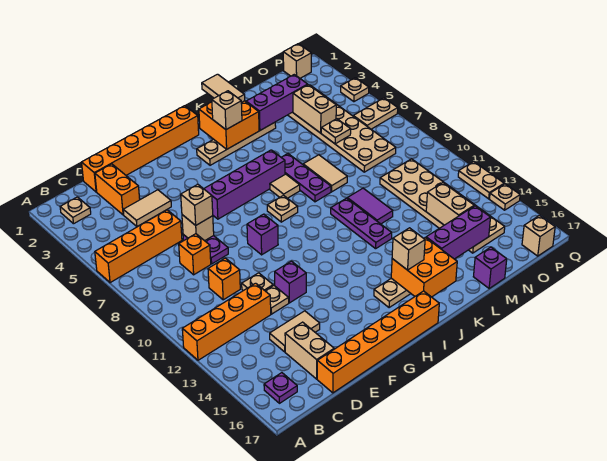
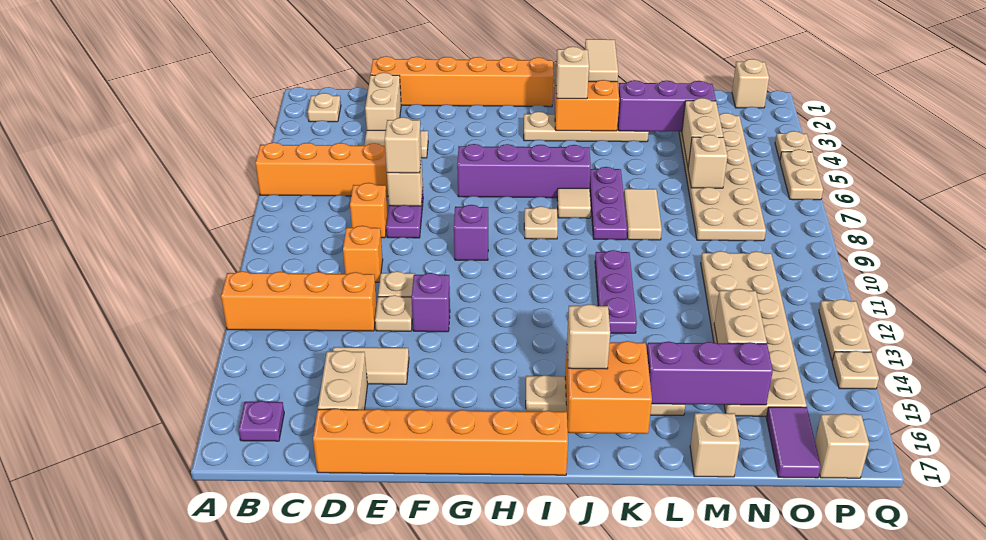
orange 1x2 brick [95,164,140,215] -> tan 1x2 brick [365,73,401,130]
purple 1x2 tile [347,188,393,224] -> purple 1x2 tile moved to [766,407,821,478]
purple 1x1 brick [473,247,507,288] -> tan 1x1 brick [690,412,740,477]
tan 1x1 plate [321,119,351,144] -> tan 1x1 brick [688,135,728,188]
tan 1x2 plate [353,98,398,129] -> tan 1x2 plate turned to [780,149,823,200]

